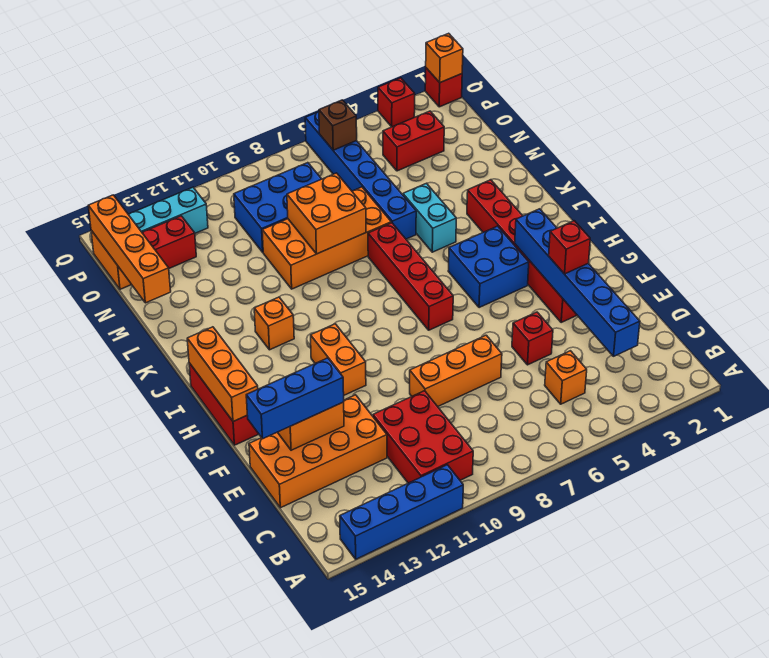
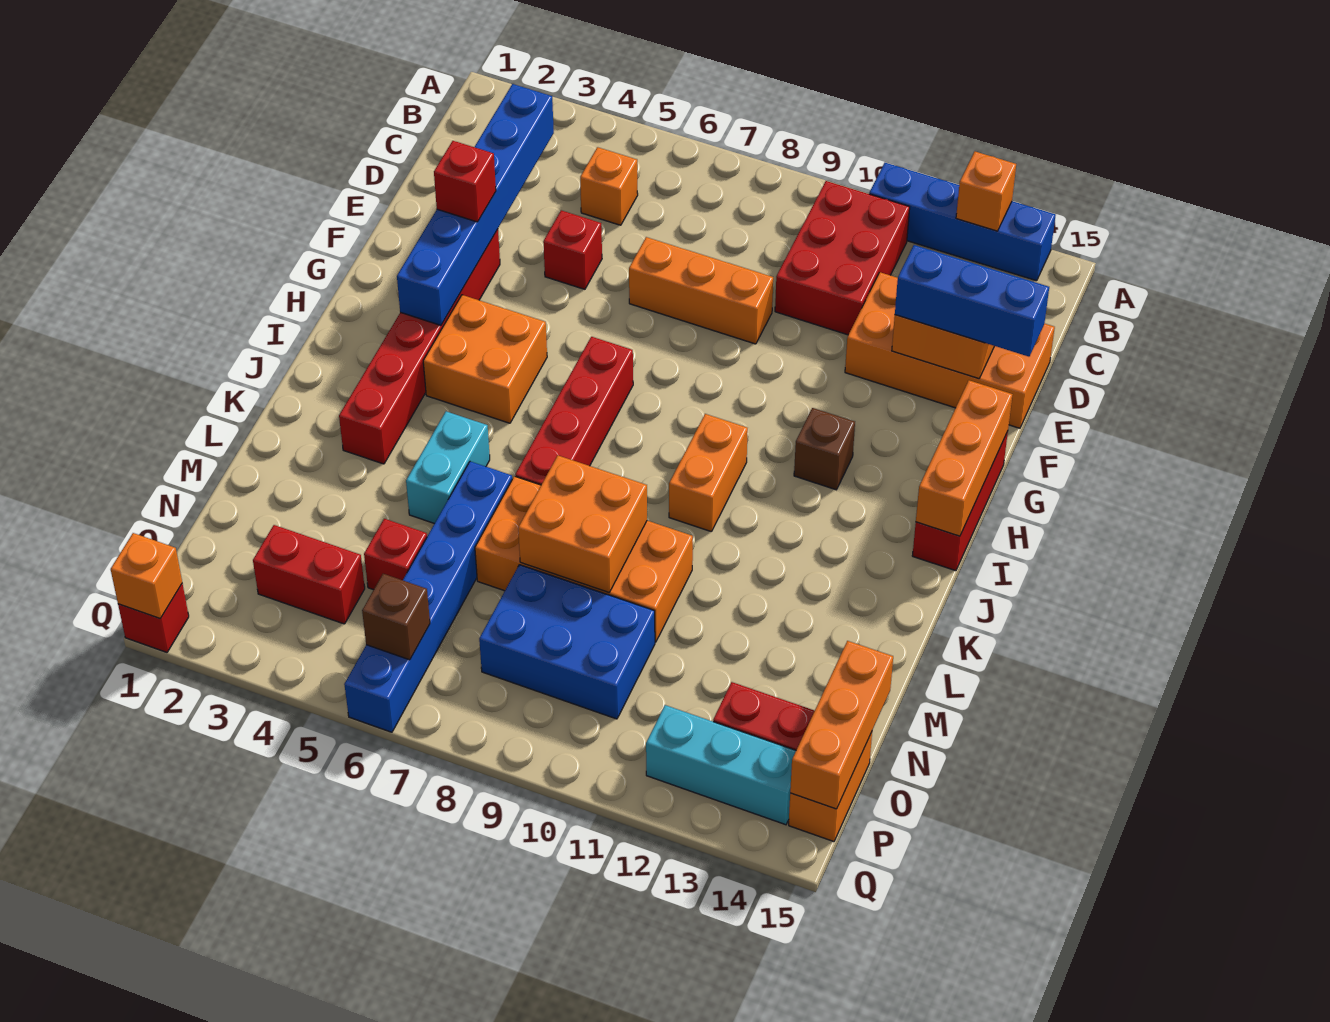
orange 1x2 brick [311,324,366,395] -> orange 1x2 brick moved to [669,414,748,532]
blue 2x2 brick [448,226,529,308] -> orange 2x2 brick [423,295,547,423]
none -> brown 1x1 brick [794,408,855,490]
orange 1x1 brick [254,297,294,350] -> orange 1x1 brick moved to [956,152,1016,231]
orange 1x4 brick [88,195,171,303] -> orange 1x3 brick [790,641,893,809]
red 1x1 brick [378,78,415,127] -> red 1x1 brick moved to [364,519,427,590]

